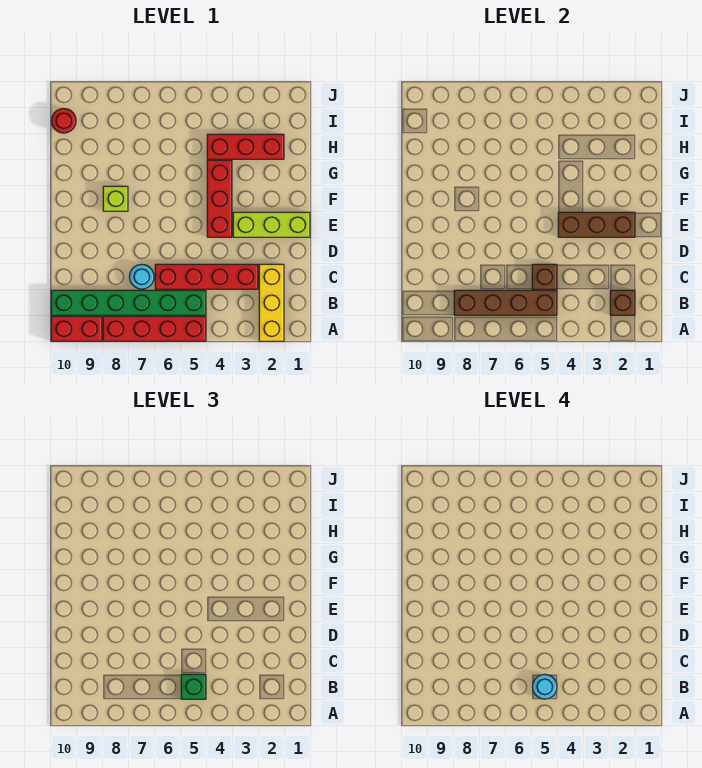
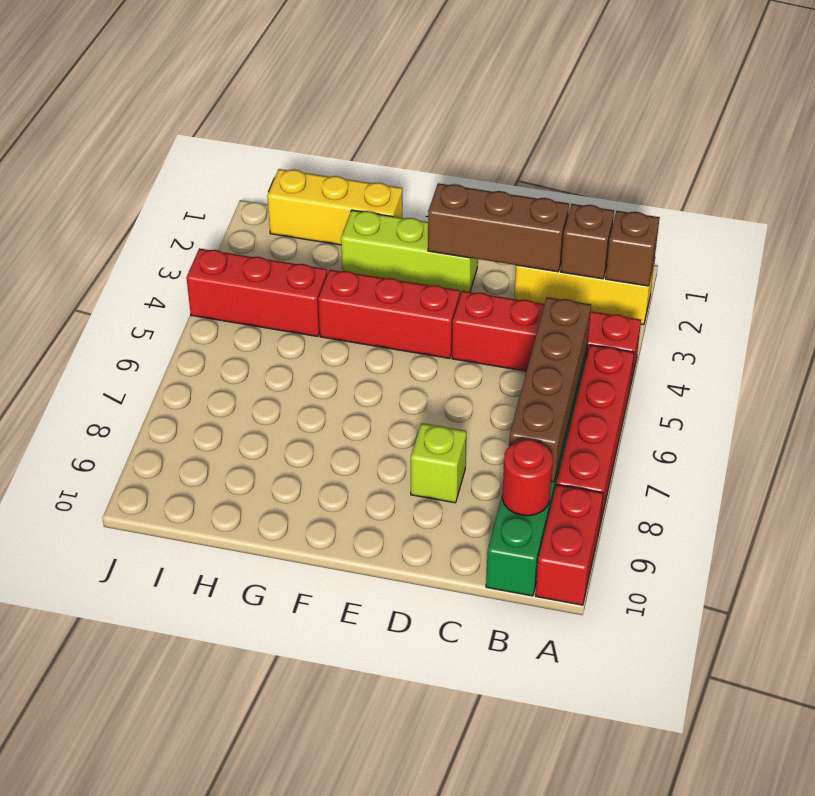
green 1x1 brick [181,674,206,699] -> none
cyan 1x1 round brick [532,674,557,699] -> none
red 1x4 brick [155,264,258,289] -> red 1x4 brick turned to [452,291,641,386]
brown 1x1 brick [532,264,557,289] -> brown 1x1 brick moved to [606,211,660,286]
cyan 1x1 round brick [129,264,154,289] -> none
lime 1x3 brick [233,212,310,237] -> lime 1x3 brick turned to [341,210,478,295]
brown 1x3 brick [558,212,635,237] -> brown 1x3 brick turned to [428,183,569,272]
lime 1x1 brick [103,186,128,211] -> lime 1x1 brick moved to [411,423,466,503]
none -> yellow 1x3 brick [267,169,402,245]
red 1x3 brick [207,134,284,159] -> red 1x3 brick turned to [186,248,327,337]
red 1x1 round brick [51,108,76,133] -> red 1x1 round brick moved to [502,439,553,516]

